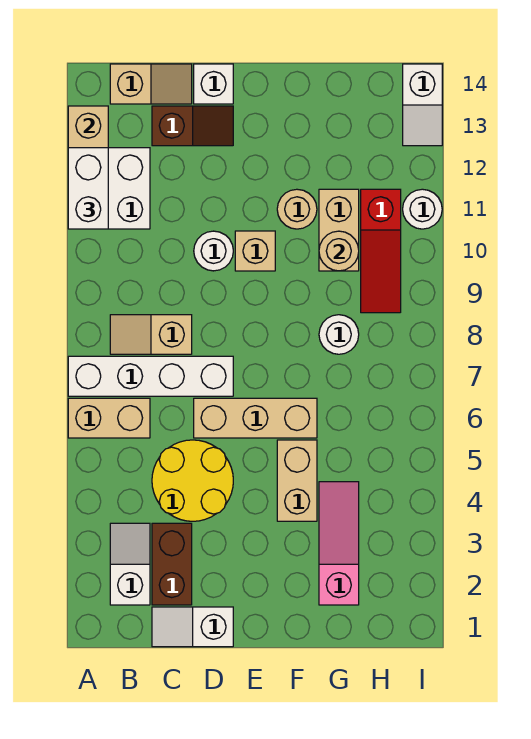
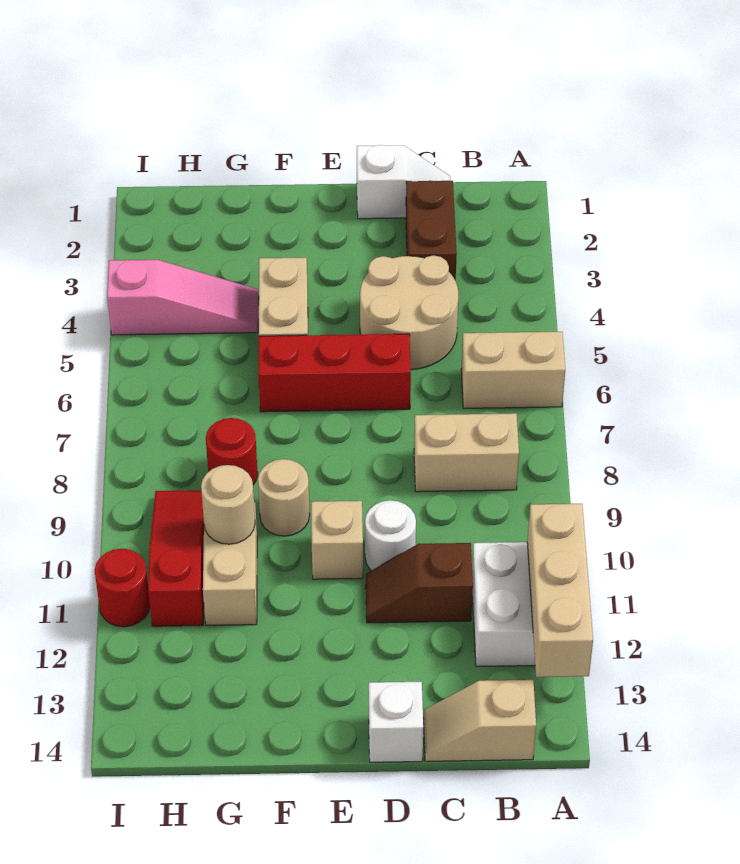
white 1x4 brick [68,356,233,396] -> none
white 1x2 brick [68,148,108,229] -> none
white 1x2 slope [110,523,150,605] -> none
tan 1x2 slope [110,315,192,354] -> tan 1x2 brick [414,413,519,492]
yellow 2x2 round brick [152,440,233,521] -> tan 2x2 round brick [360,255,458,369]
brown 1x2 slope [152,106,233,146] -> brown 1x2 slope moved to [366,543,473,623]
tan 1x3 brick [194,398,317,438] -> red 1x3 brick [258,334,411,412]
tan 1x1 round brick [277,189,317,229] -> tan 1x1 round brick moved to [258,459,310,536]
pink 1x3 slope [319,482,359,605] -> pink 1x3 slope turned to [107,260,259,335]
white 1x1 round brick [319,315,359,354] -> red 1x1 round brick [206,418,258,485]
white 1x1 round brick [403,189,442,229] -> red 1x1 round brick [95,549,150,627]
white 1x2 slope [403,64,442,146] -> none

